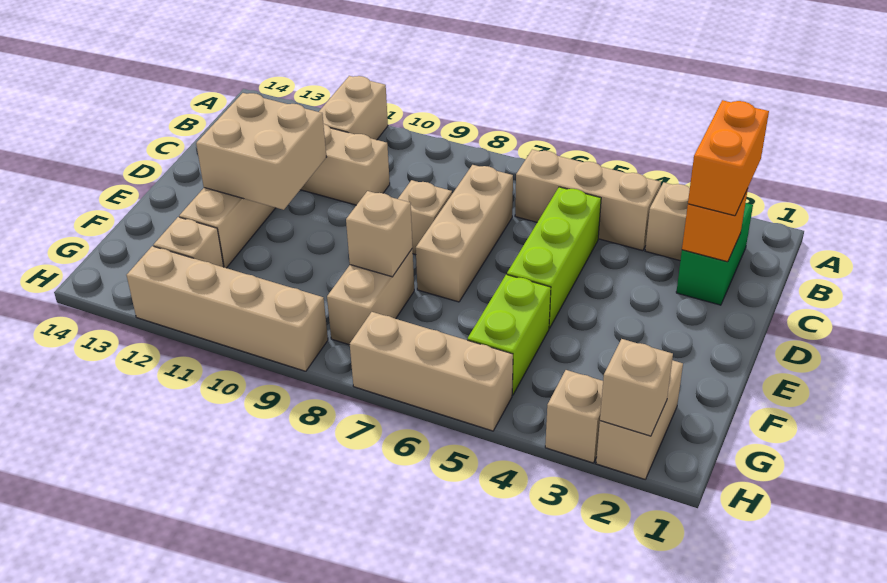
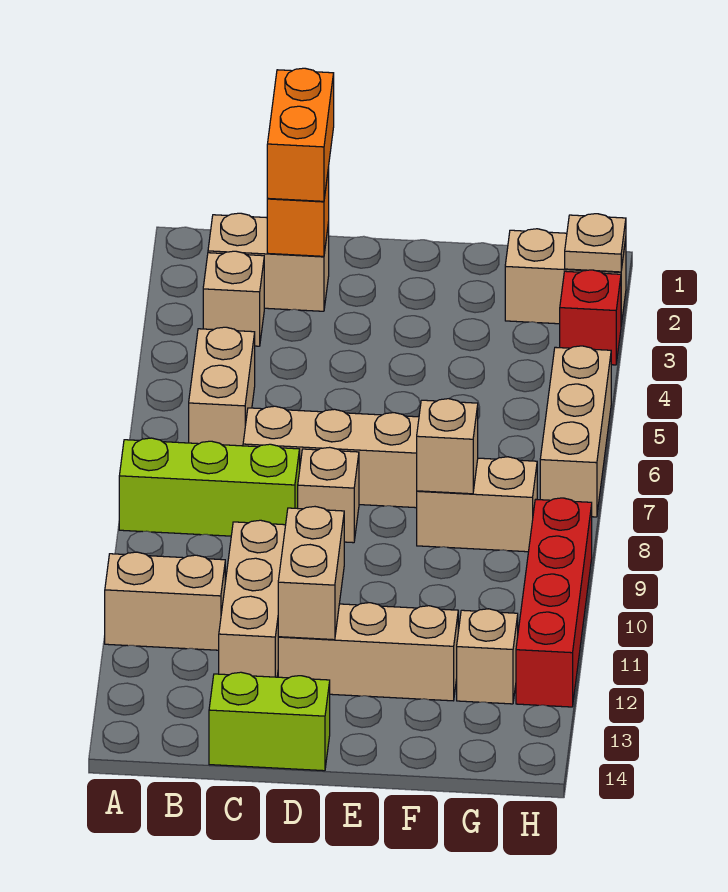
green 1x2 brick [676,203,753,305] -> tan 1x2 brick [208,213,329,311]
orange 1x2 brick [688,100,769,216] -> orange 1x2 brick turned to [267,68,334,201]
tan 1x3 brick [515,150,661,251] -> tan 1x2 brick [189,327,255,446]
lime 1x3 brick [507,187,601,328] -> lime 1x3 brick moved to [119,438,300,536]
tan 2x2 brick [196,93,326,210] -> tan 1x2 brick [278,507,344,640]
lime 1x2 brick [467,275,551,395] -> lime 1x2 brick moved to [209,672,330,771]
tan 1x1 brick [600,339,673,436] -> tan 1x1 plate [565,214,626,272]
tan 1x1 brick [545,370,603,463] -> red 1x1 brick [560,270,621,365]
tan 1x4 brick [127,246,328,371] -> red 1x4 brick [516,498,592,707]

